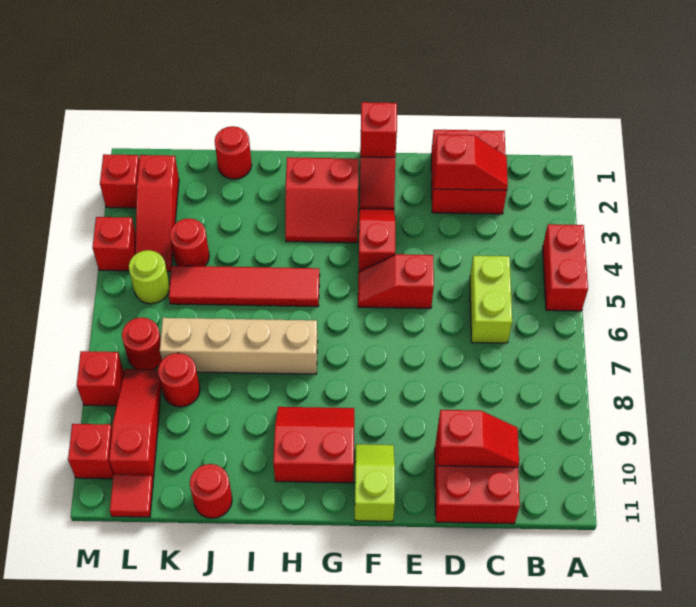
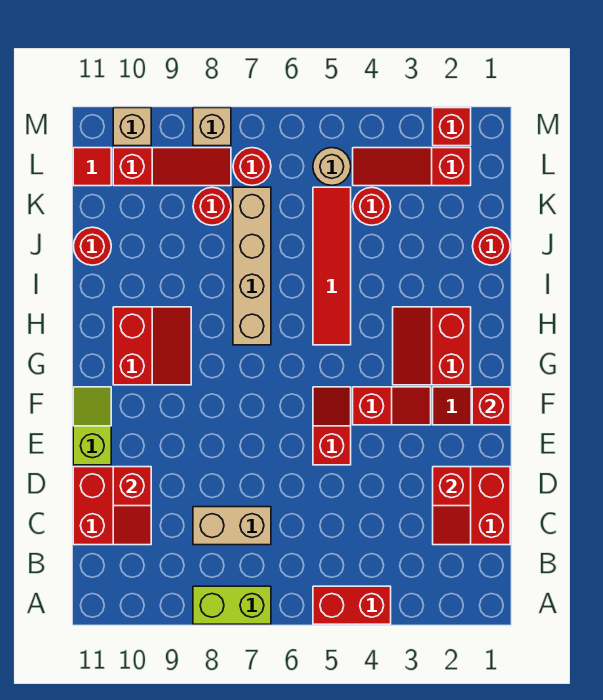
lime 1x2 brick [470,256,512,343] -> lime 1x2 brick moved to [193,586,271,624]
none -> tan 1x2 brick [193,507,271,545]
lime 1x2 slope [355,444,395,521] -> lime 1x2 slope turned to [73,387,111,465]
lime 1x1 round brick [129,250,170,304] -> tan 1x1 round brick [313,148,351,185]
red 1x1 brick [92,217,136,271] -> none
red 1x1 brick [77,351,124,406] -> tan 1x1 brick [193,108,231,146]
red 1x1 brick [68,424,114,479] -> tan 1x1 brick [113,108,151,146]

